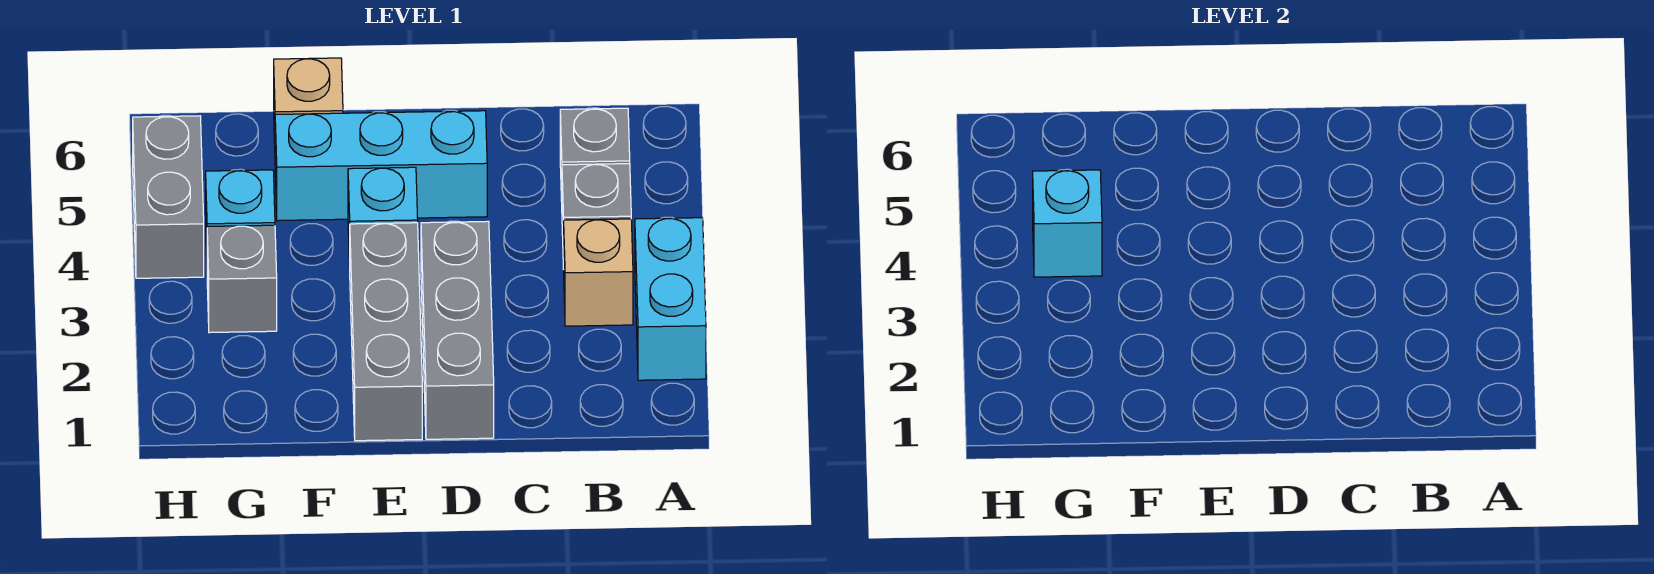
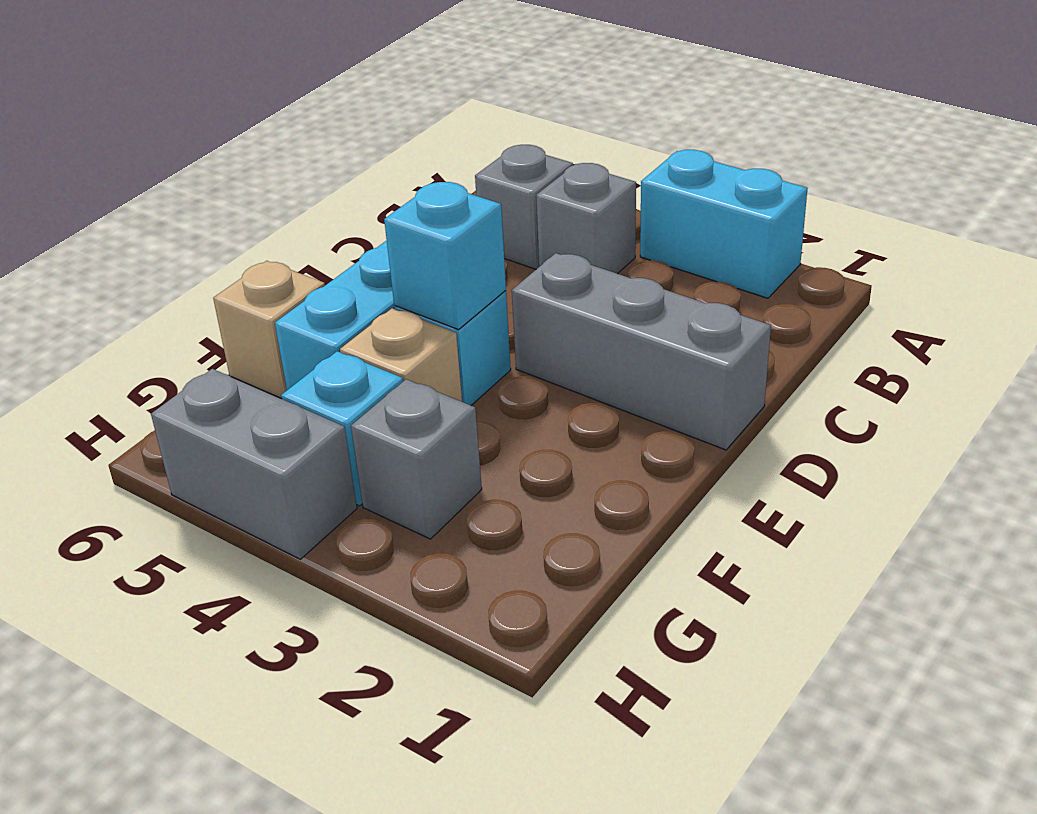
tan 1x1 brick [564,219,633,326] -> tan 1x1 brick moved to [340,308,462,402]
grey 1x3 brick [350,223,422,441] -> none
cyan 1x1 brick [1033,170,1102,277] -> cyan 1x1 brick moved to [384,182,506,330]

